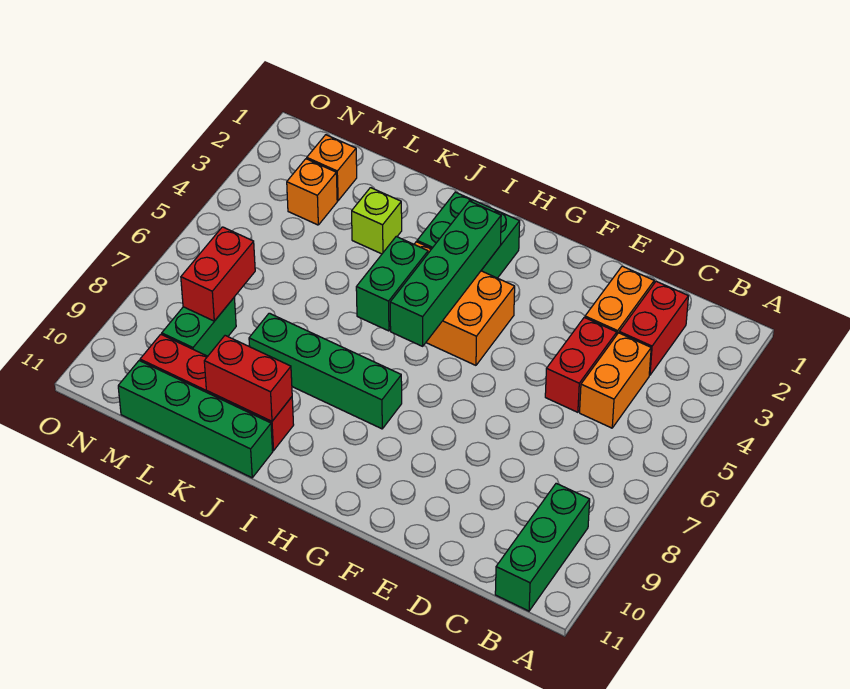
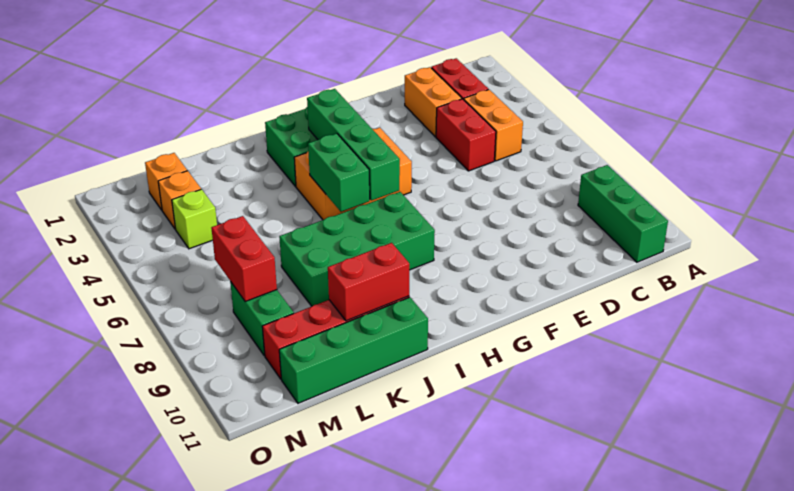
green 1x4 brick [249,313,402,429] -> green 2x4 brick [279,192,435,306]
lime 1x1 brick [352,188,402,254] -> lime 1x1 brick moved to [172,189,217,249]

